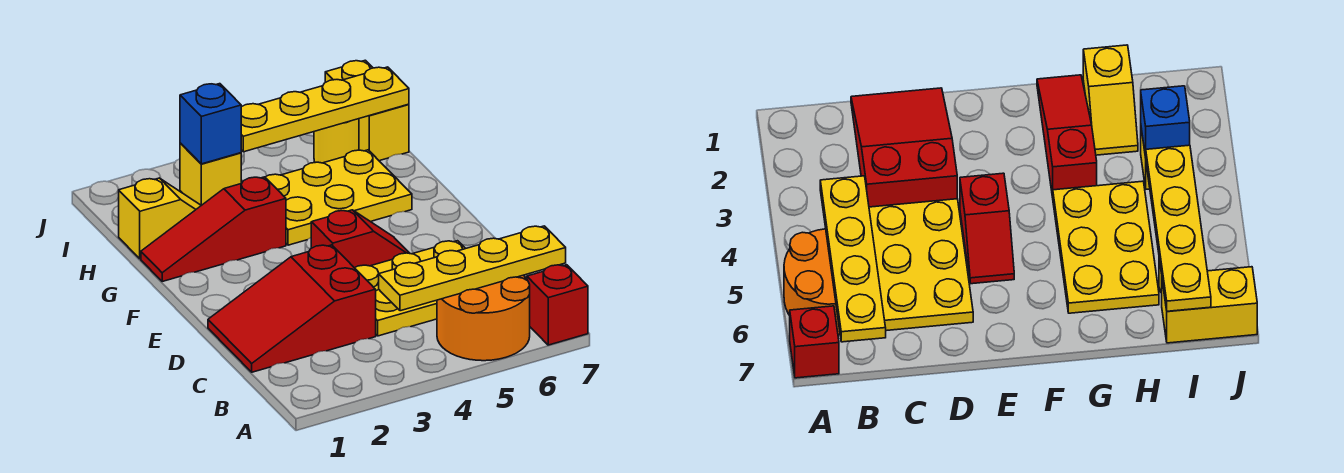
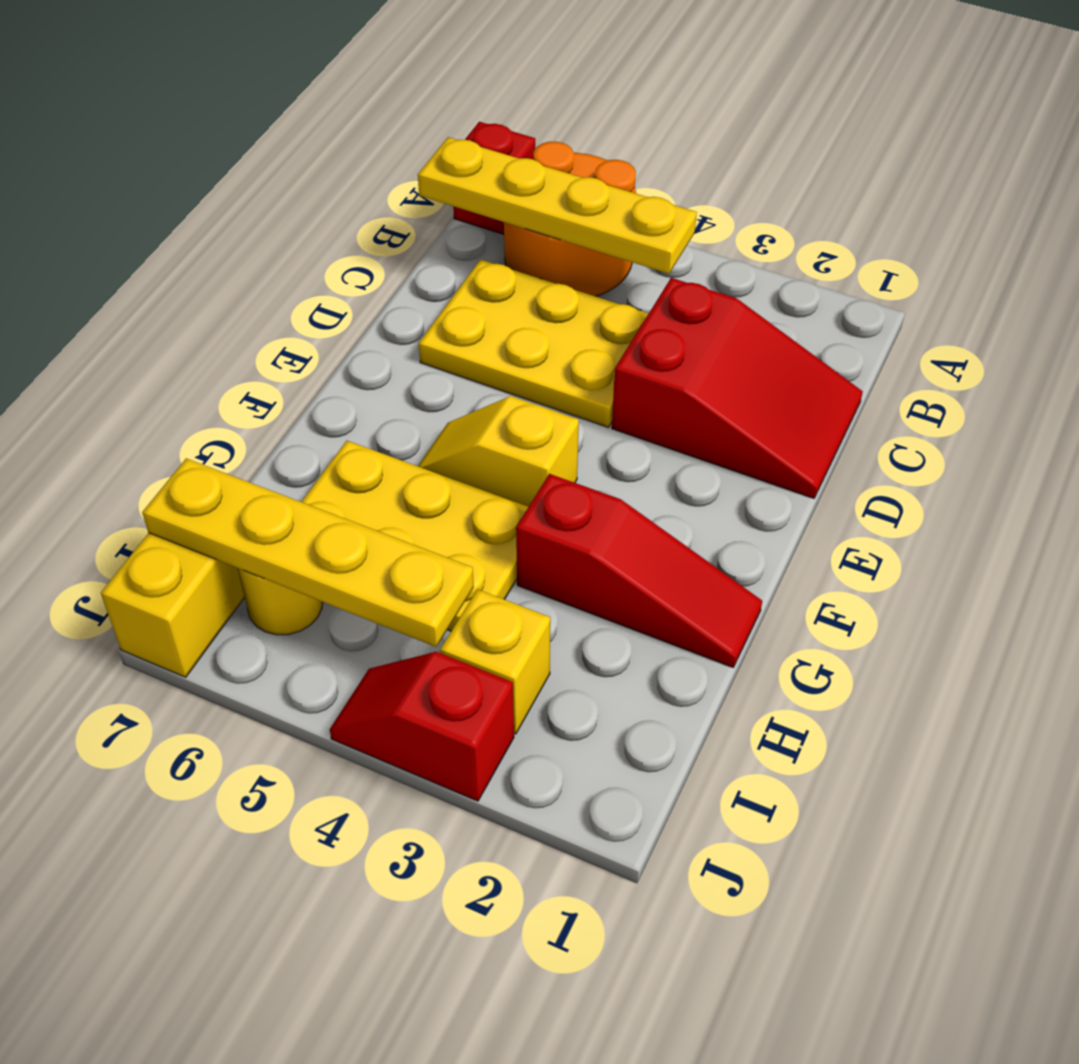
red 1x2 slope [311,210,410,268] -> red 1x2 slope moved to [330,652,514,801]
yellow 1x2 slope [119,178,201,259] -> yellow 1x2 slope moved to [418,396,579,507]
blue 1x1 brick [180,84,241,164] -> none

